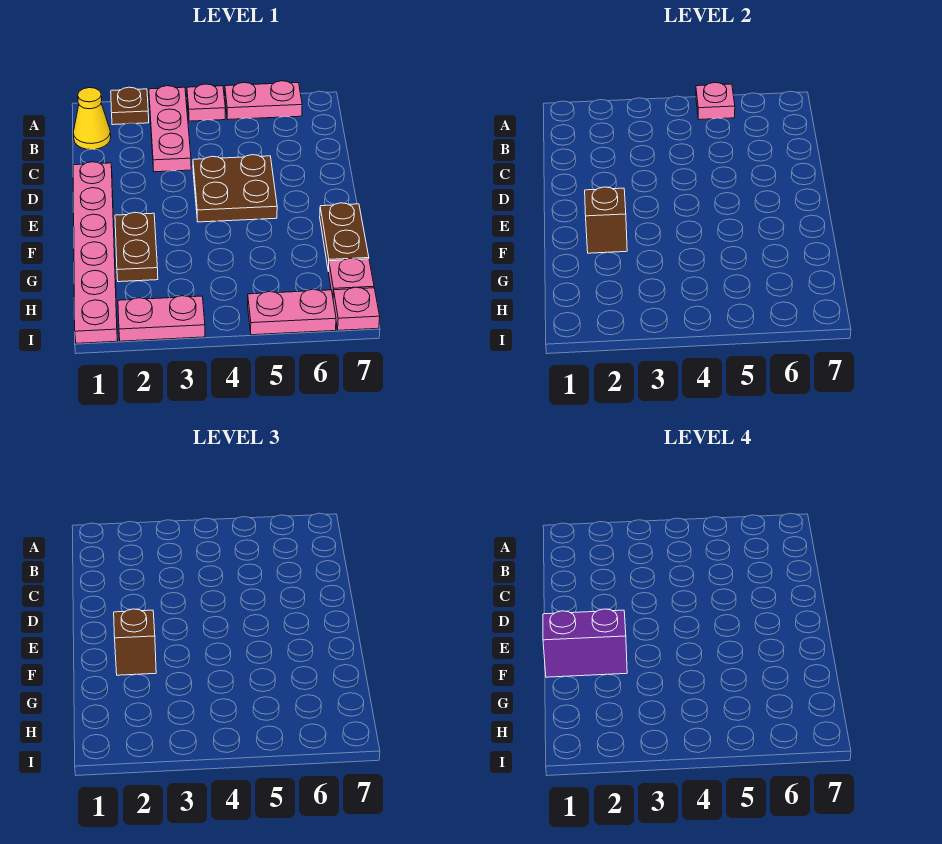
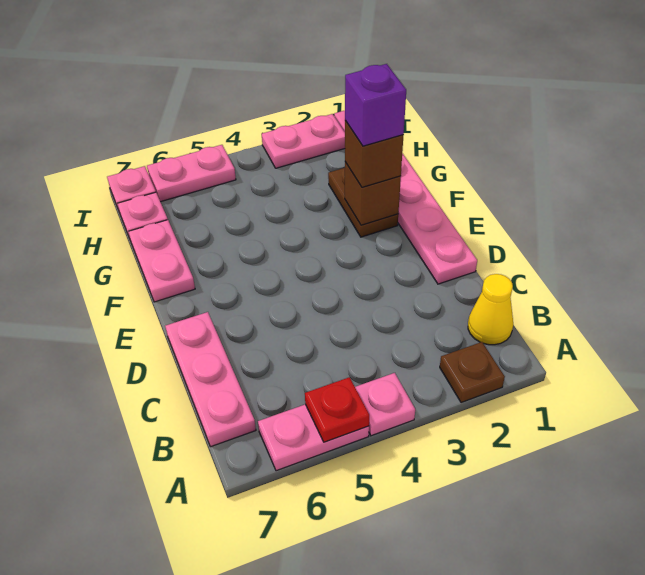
pink 1x3 plate [149,86,191,172] -> pink 1x3 plate moved to [165,312,256,447]
pink 1x1 plate [696,83,735,120] -> red 1x1 plate [305,377,369,442]
brown 2x2 plate [193,155,277,222] -> none
purple 1x2 brick [543,609,627,677] -> purple 1x1 brick [345,64,406,146]
brown 1x2 plate [320,203,369,271] -> pink 1x2 plate [128,220,195,302]

